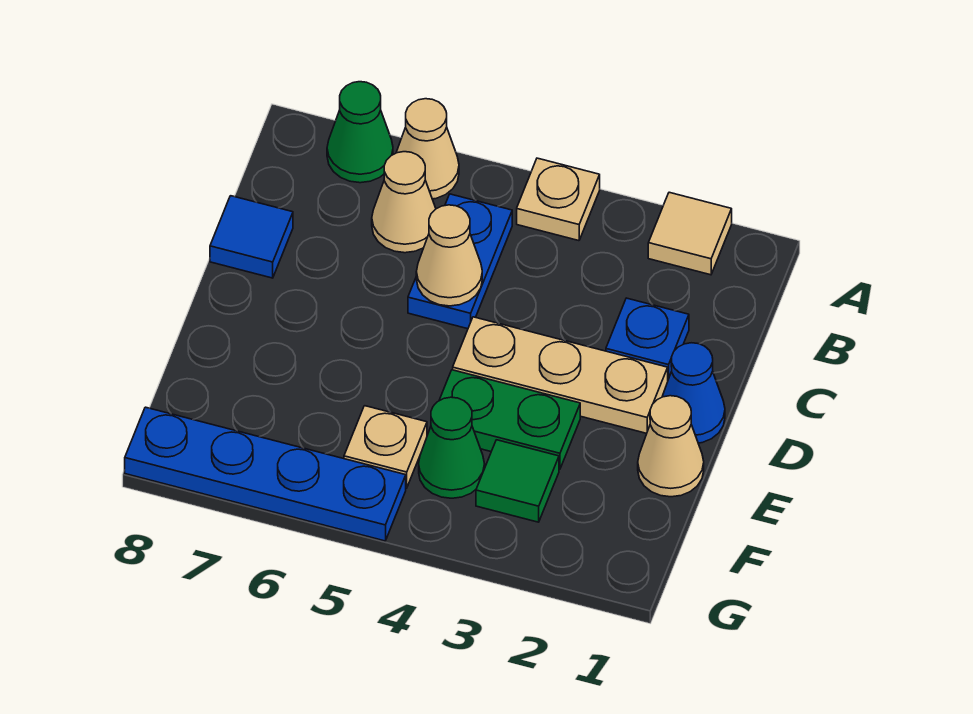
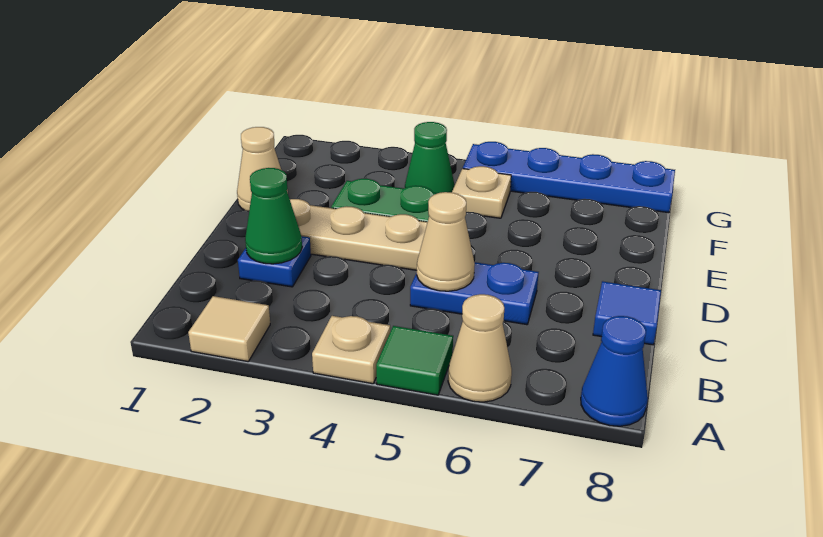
green 1x1 cone [327,82,393,183] -> green 1x1 cone moved to [245,168,302,264]
blue 1x2 plate [408,194,512,329] -> blue 1x2 plate turned to [410,262,539,325]
tan 1x1 cone [372,152,436,253] -> none
blue 1x1 cone [662,343,725,443] -> blue 1x1 cone moved to [581,316,648,426]
green 1x1 tile [476,440,559,522] -> green 1x1 tile moved to [376,326,453,395]

